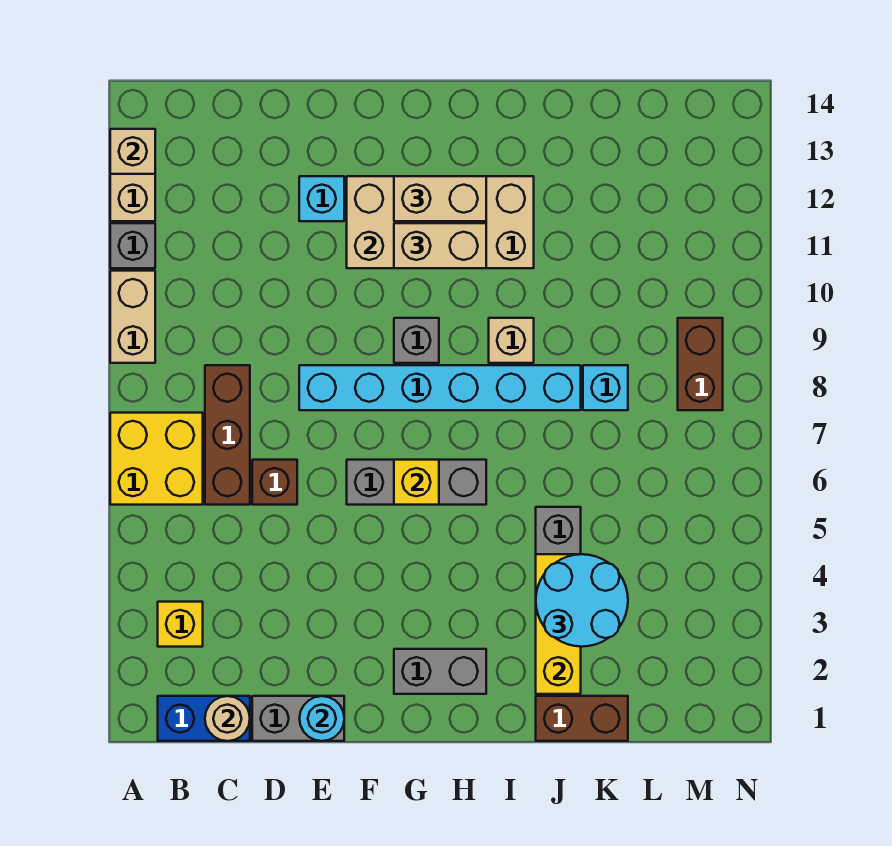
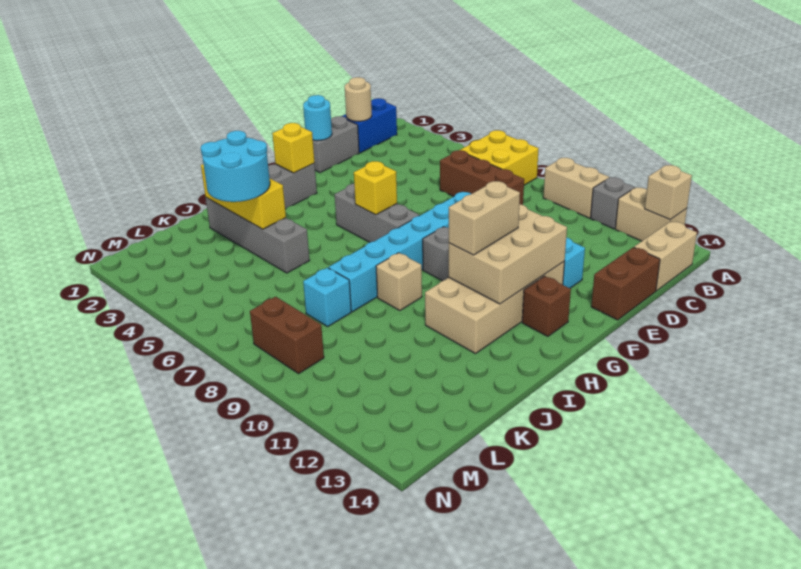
yellow 1x1 brick [158,602,203,647] -> yellow 1x1 brick moved to [272,123,315,173]
brown 1x1 brick [252,460,297,505] -> brown 1x1 brick moved to [522,276,571,336]
grey 1x3 brick [347,460,486,505] -> grey 1x3 brick turned to [335,184,419,242]
tan 1x2 brick [394,176,486,221] -> tan 1x2 brick moved to [634,221,697,291]
brown 1x2 brick [536,696,628,741] -> brown 1x2 brick moved to [591,247,660,320]

